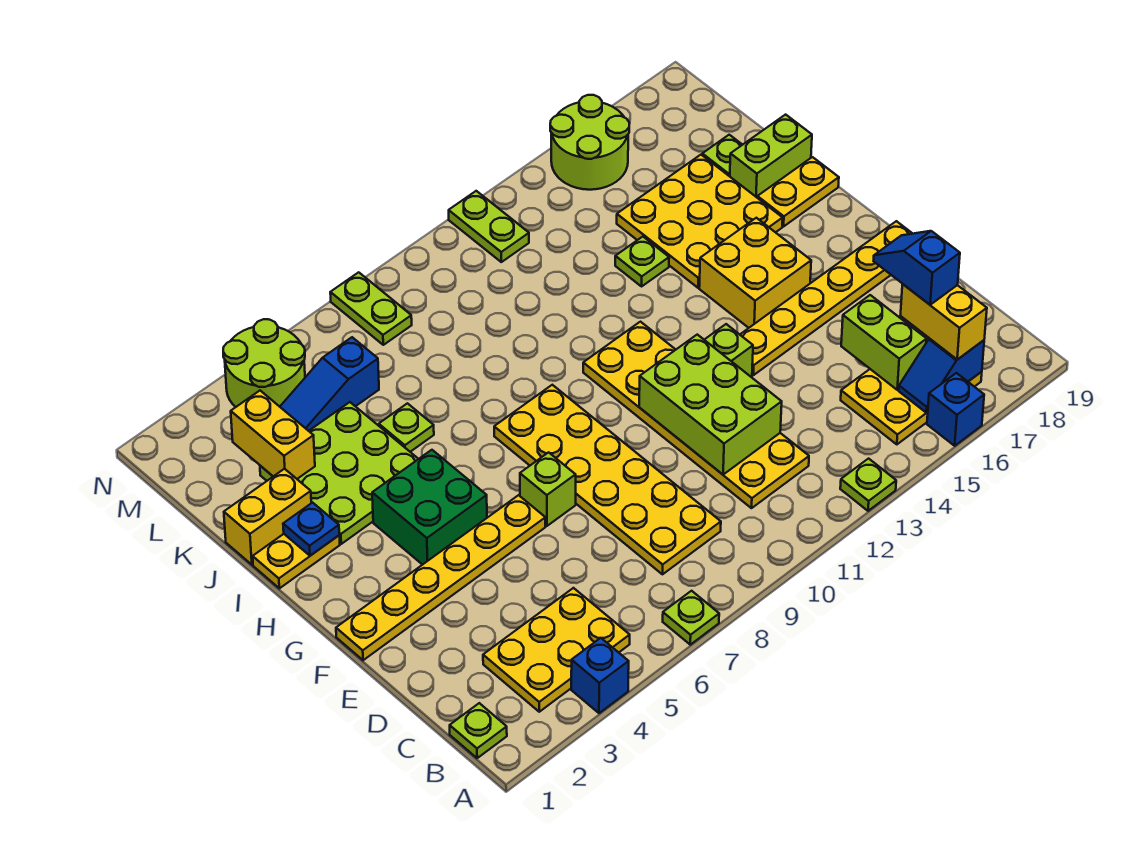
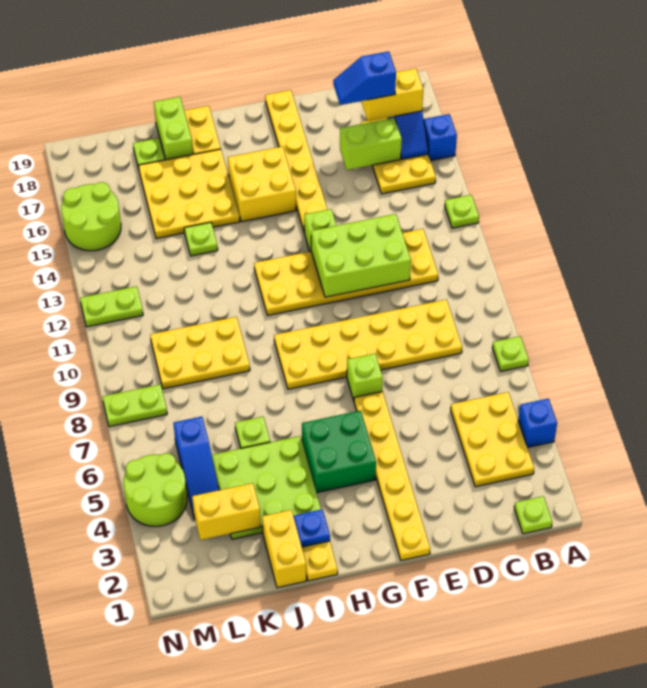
none -> yellow 2x3 plate [150,317,250,389]

